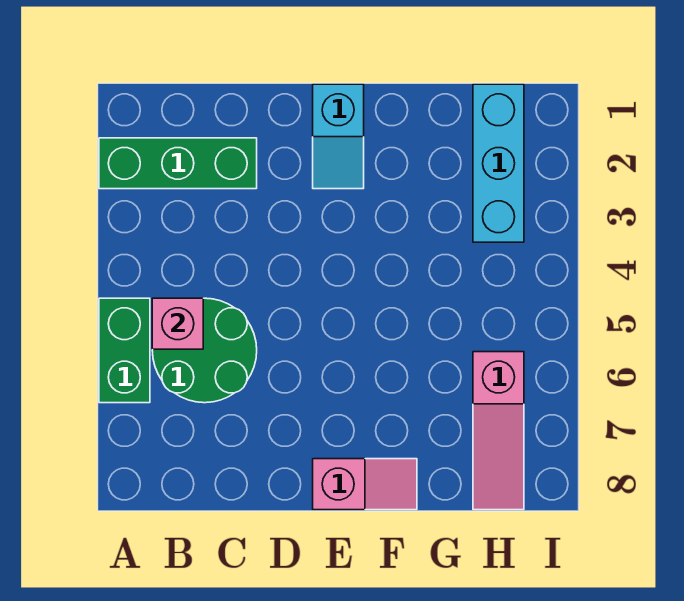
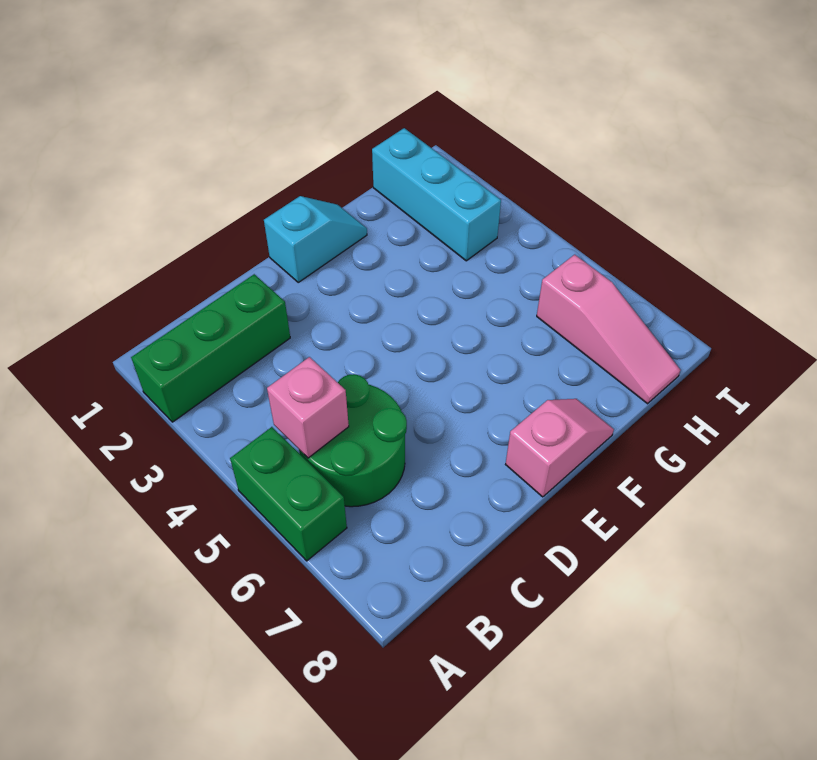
cyan 1x2 slope [313,84,364,189] -> cyan 1x2 slope turned to [264,196,367,282]

